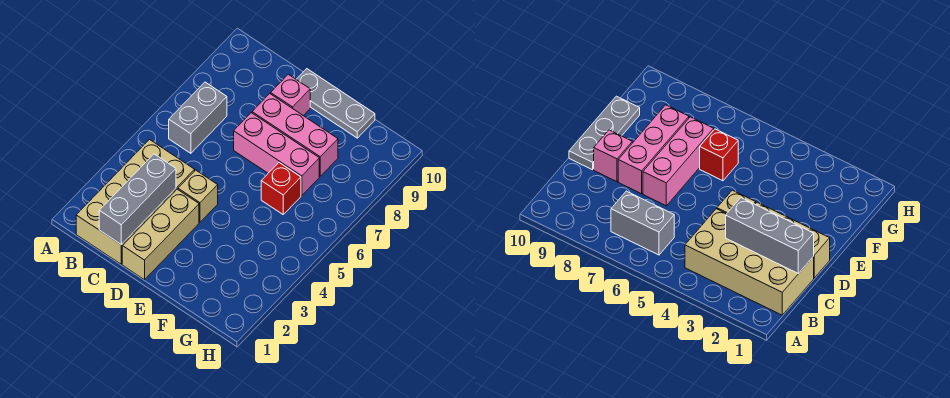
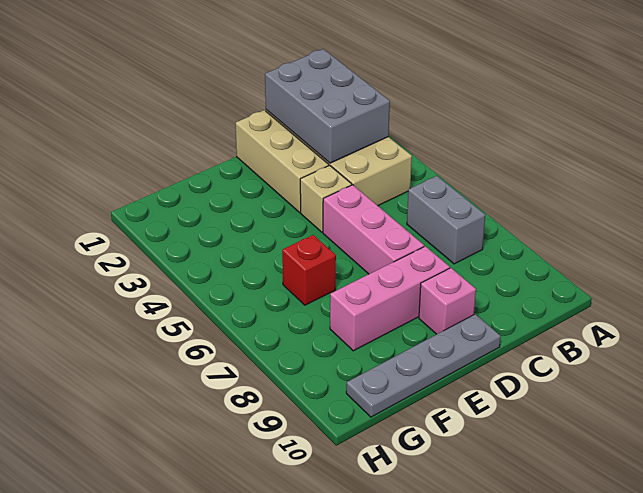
grey 1x3 brick [99,154,176,245] -> grey 2x3 brick [265,49,390,163]
pink 1x3 brick [234,113,319,196] -> pink 1x3 brick turned to [323,185,424,274]
grey 1x3 plate [296,69,375,138] -> grey 1x4 plate [346,314,501,417]

